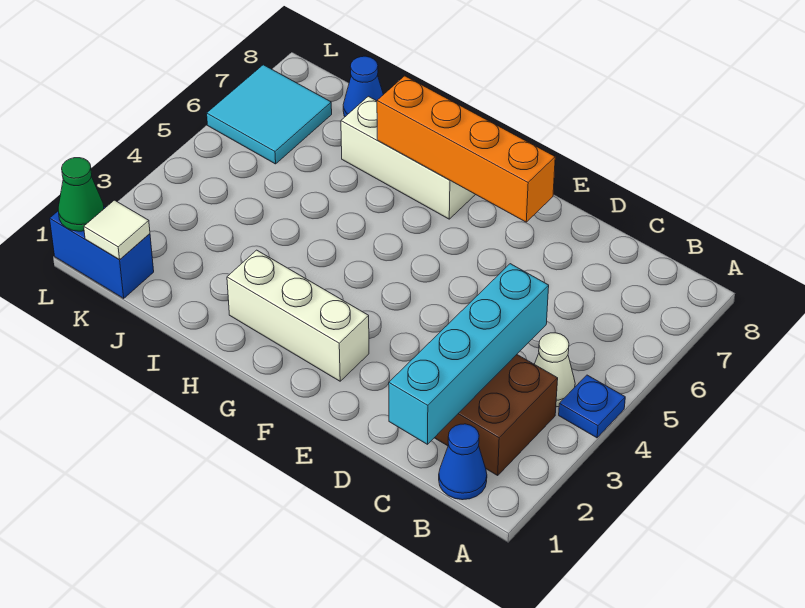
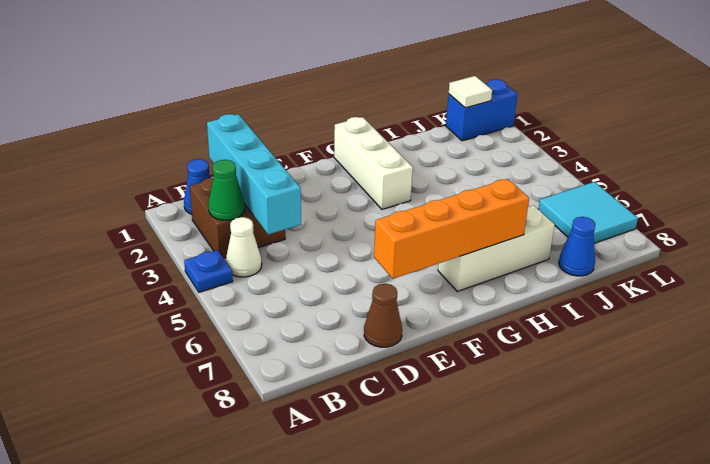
none -> brown 1x1 cone [364,284,402,347]
white 1x3 brick [227,250,369,381] -> white 1x3 brick turned to [334,117,413,209]
green 1x1 cone [58,158,104,231] -> green 1x1 cone moved to [208,160,245,220]

